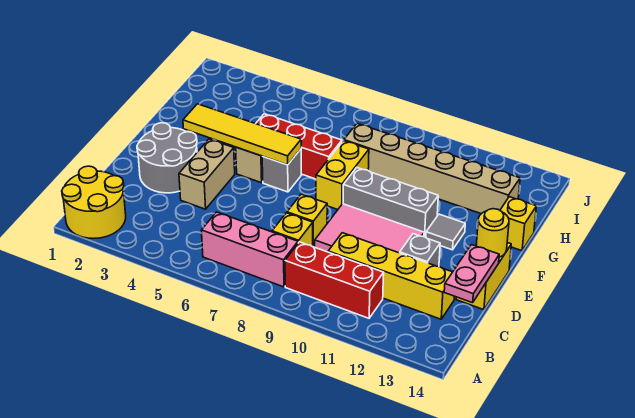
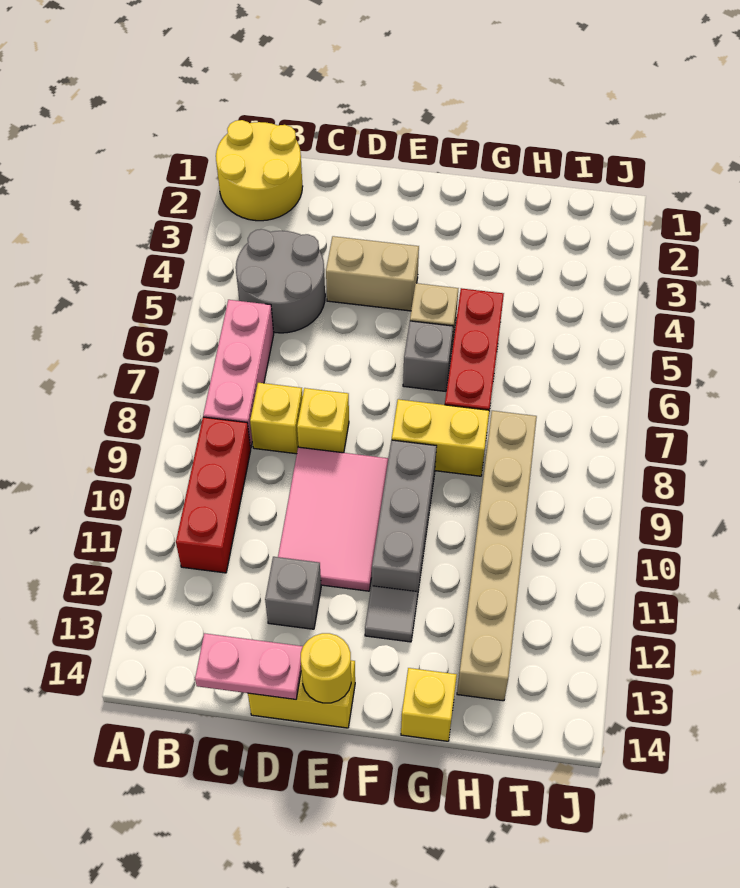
yellow 1x4 brick [328,233,454,319] -> none
grey 2x2 round brick [137,123,197,193] -> grey 2x2 round brick moved to [236,229,325,333]
yellow 1x4 tile [183,104,301,165] -> none

